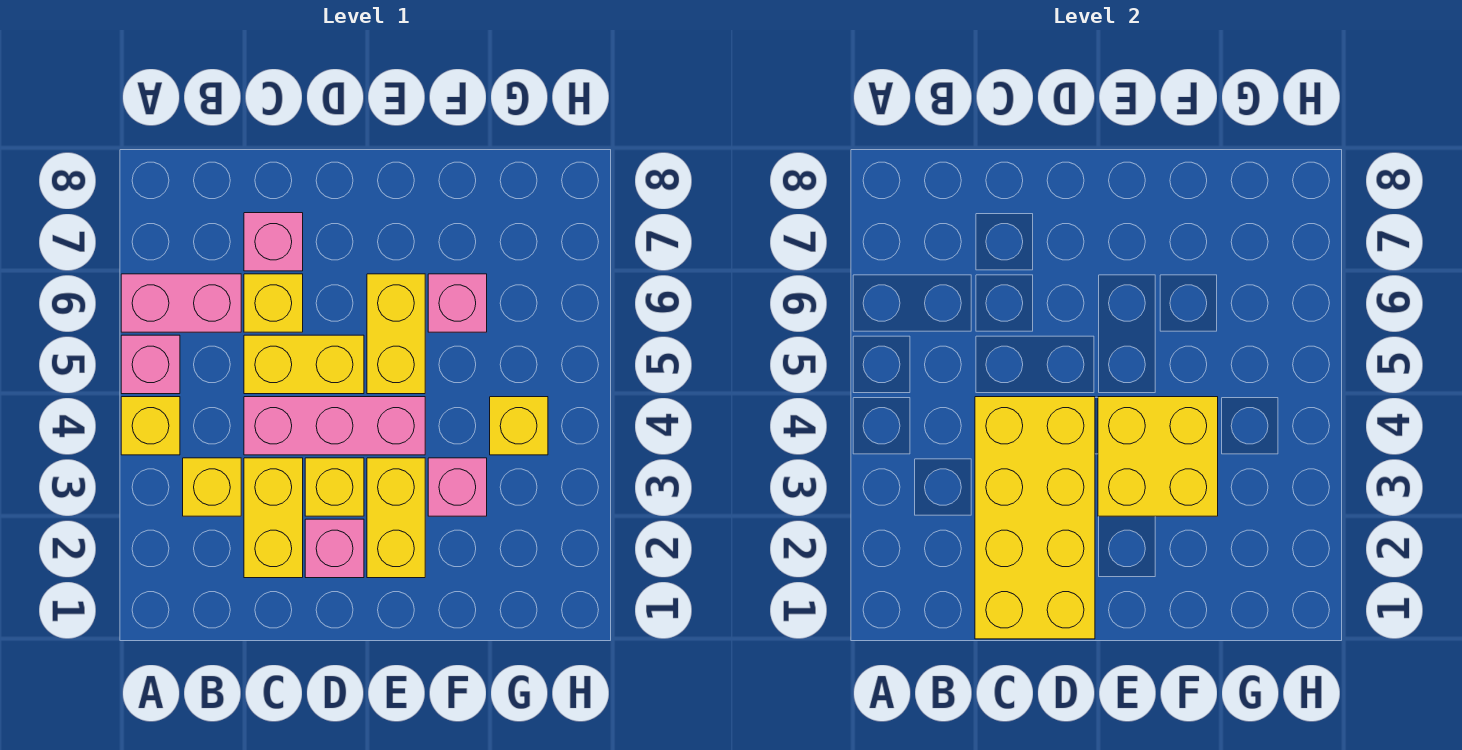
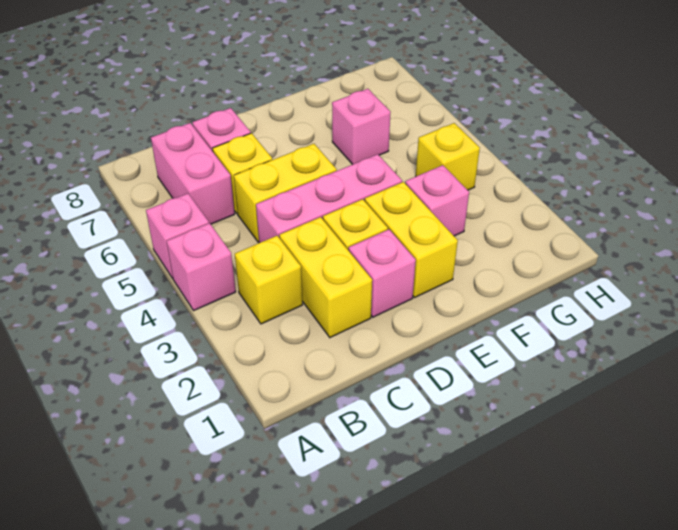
yellow 1x1 brick [121,397,180,455] -> pink 1x1 brick [167,223,236,311]
pink 1x2 brick [121,274,241,332] -> pink 1x2 brick turned to [151,123,235,224]
yellow 2x4 brick [975,397,1095,639] -> none
yellow 2x2 brick [1098,397,1218,516] -> none
yellow 1x2 brick [367,274,425,394] -> none

